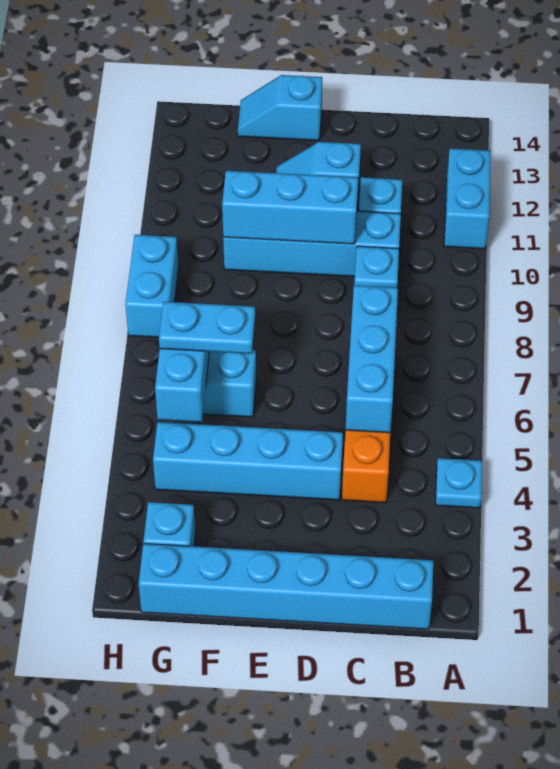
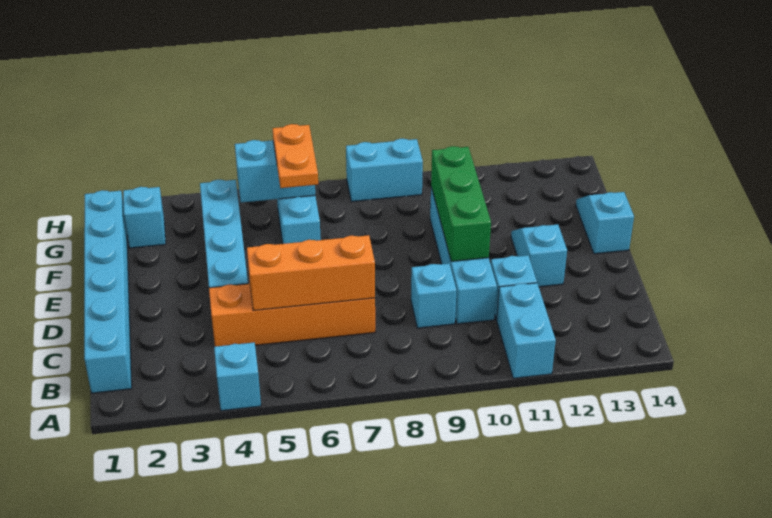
cyan 1x1 plate [435,458,482,508] -> cyan 1x1 brick [214,343,261,411]
cyan 1x2 brick [444,148,491,249] -> cyan 1x2 brick turned to [497,283,556,378]
cyan 1x3 brick [346,285,398,433] -> orange 1x3 brick [247,235,375,311]
cyan 1x3 brick [222,171,358,244] -> green 1x3 brick [431,146,491,261]
cyan 1x2 plate [159,302,255,354] -> orange 1x2 plate [273,124,318,188]

